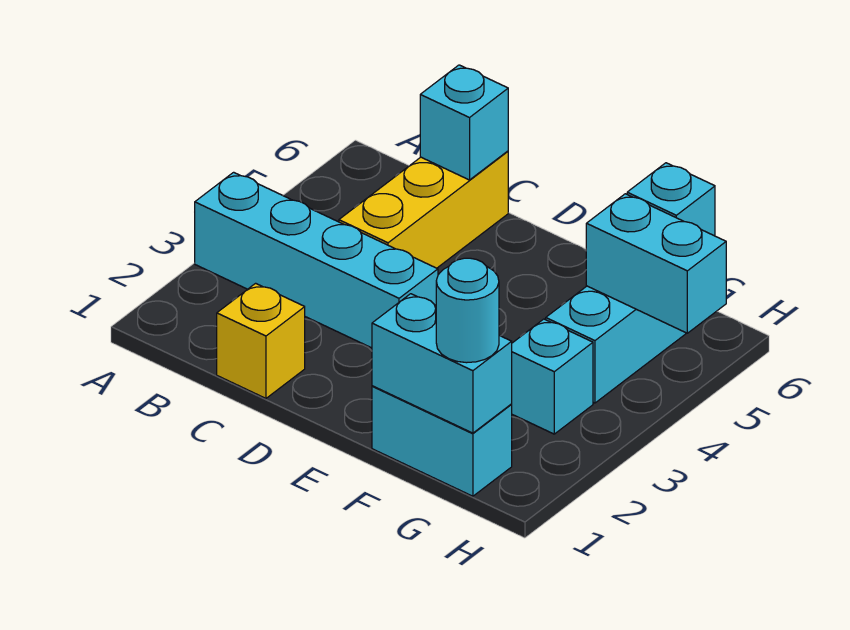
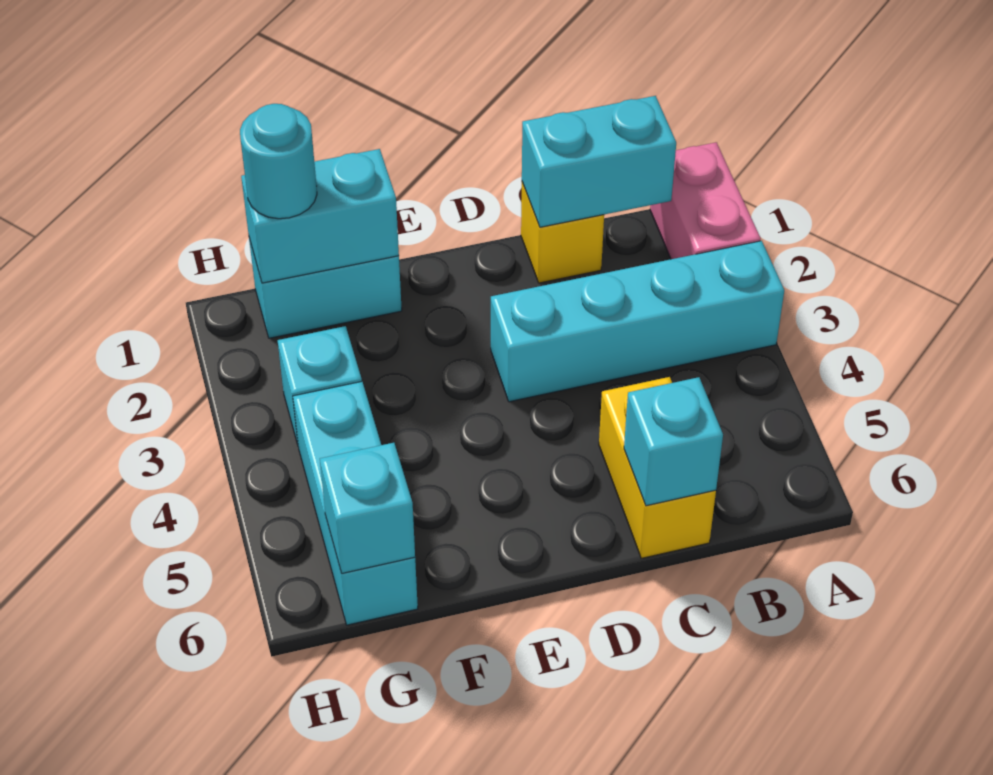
none -> pink 1x2 brick [650,142,761,259]
yellow 1x3 brick [339,151,508,268] -> yellow 1x2 brick [599,377,716,558]
cyan 1x2 brick [586,194,726,333] -> cyan 1x2 brick moved to [522,96,676,227]

